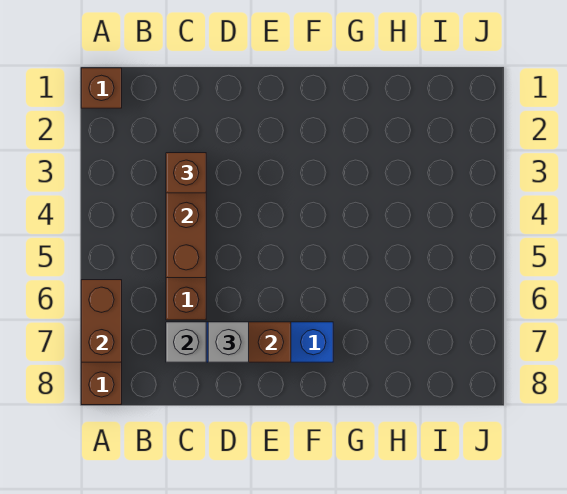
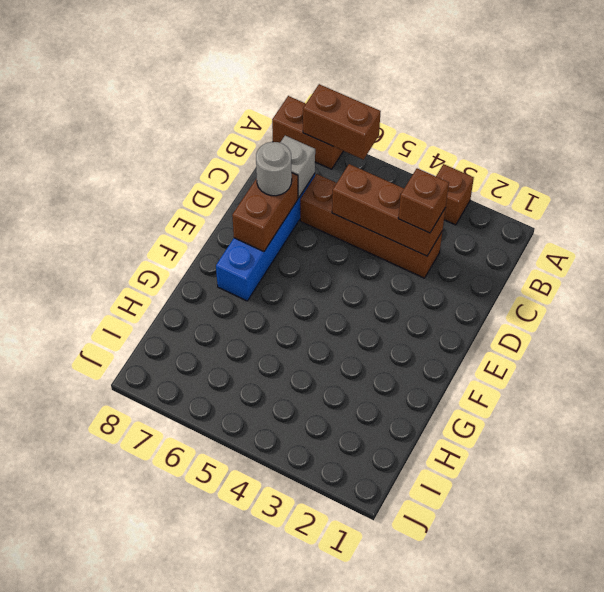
brown 1x1 brick [81,68,122,108] -> brown 1x1 brick moved to [436,164,474,225]
grey 1x1 brick [208,322,249,362] -> grey 1x1 round brick [256,142,292,196]

